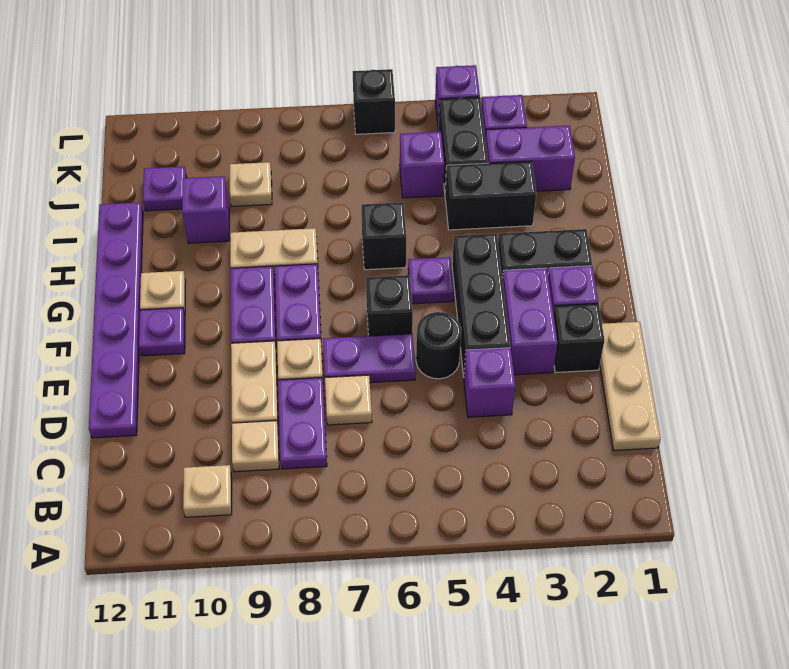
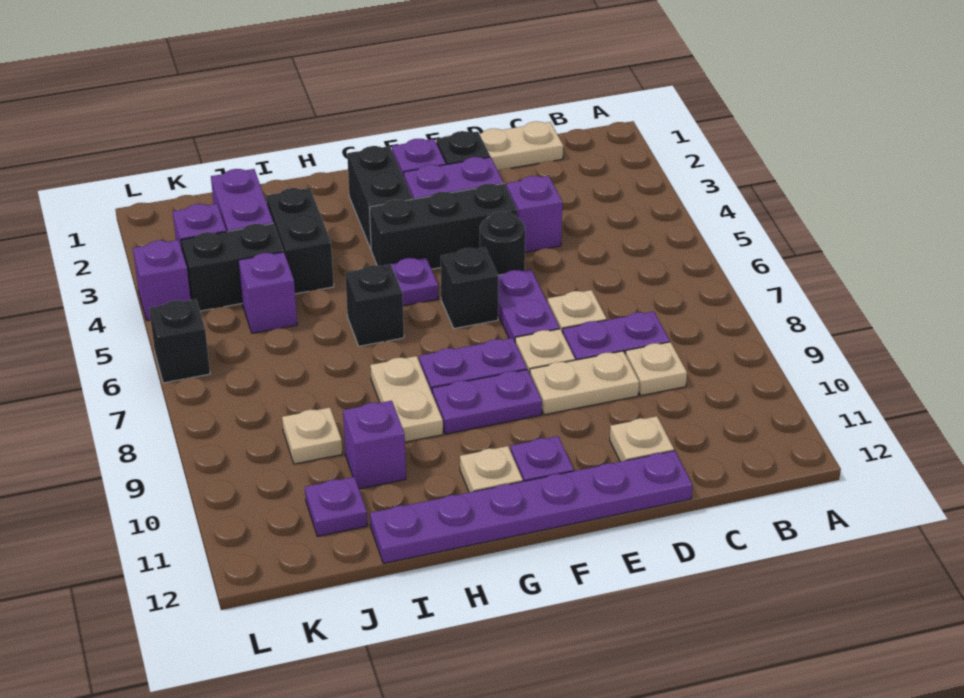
tan 1x1 plate [183,465,232,517] -> tan 1x1 plate moved to [610,416,674,462]

